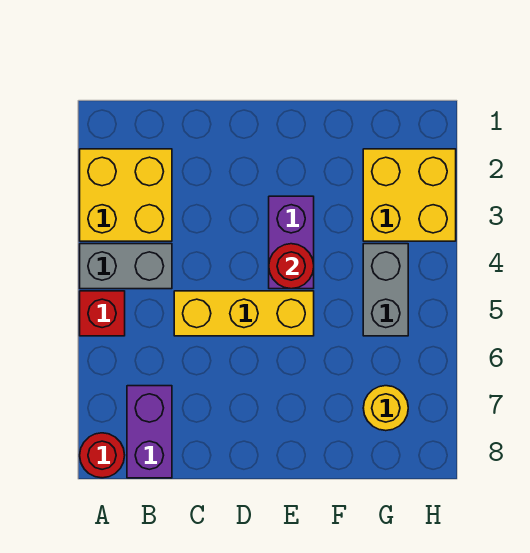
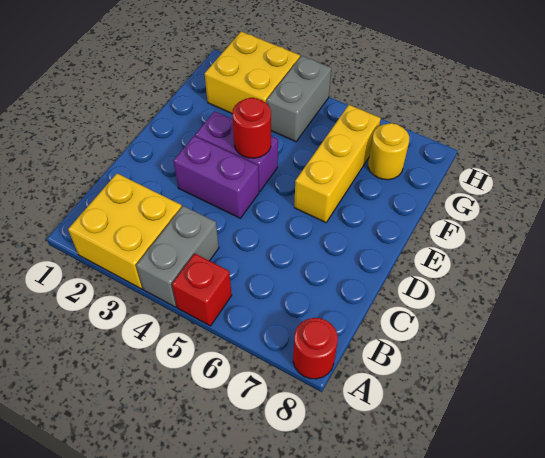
purple 1x2 brick [127,386,172,478] -> purple 1x2 brick moved to [174,136,259,218]
yellow 1x3 brick [174,291,314,336] -> yellow 1x3 brick moved to [294,105,381,222]
grey 1x2 brick [363,244,408,336] -> grey 1x2 brick turned to [267,56,331,142]

